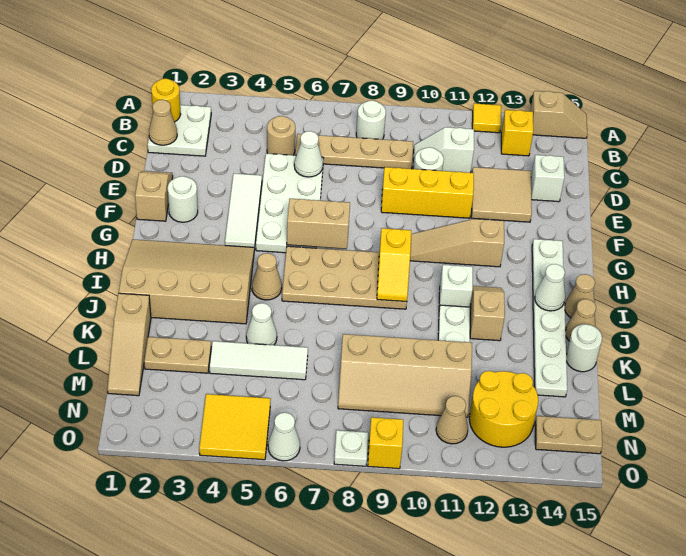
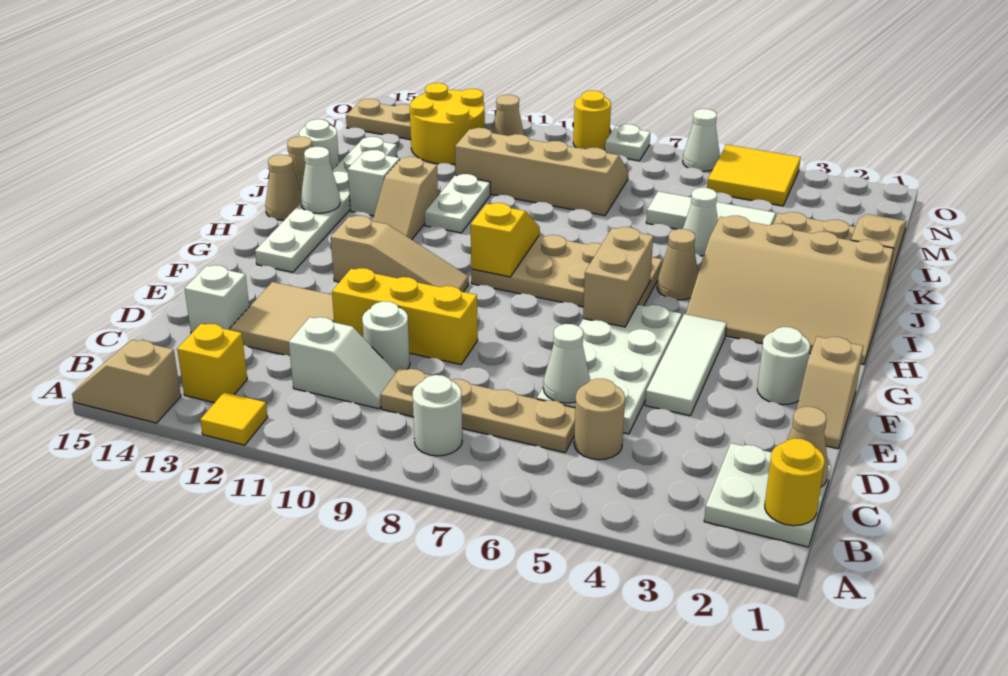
tan 1x2 brick [287,199,350,249] -> tan 1x2 brick turned to [583,227,653,327]
white 1x1 brick [439,265,473,309] -> white 1x1 brick moved to [348,150,400,216]
yellow 1x1 brick [368,417,403,469] -> yellow 1x1 round brick [573,91,611,150]

